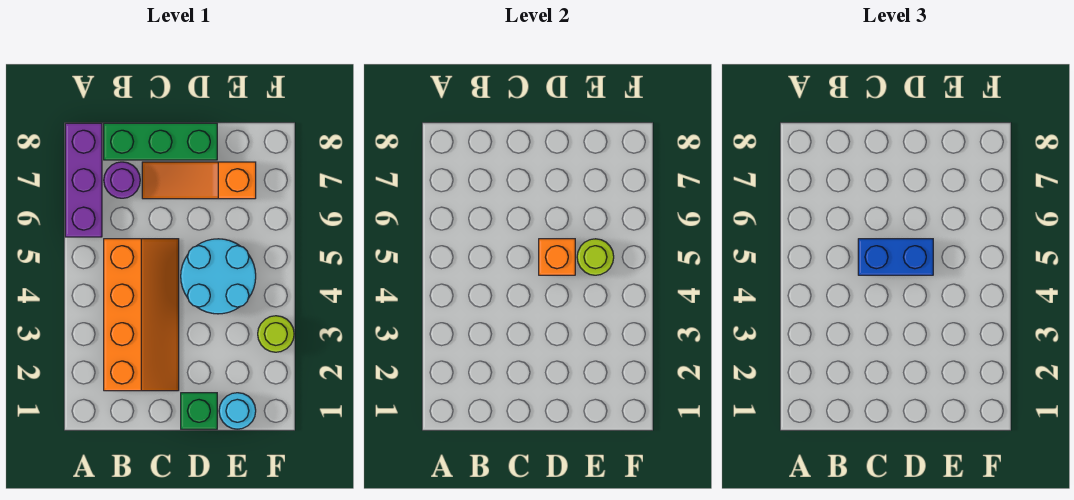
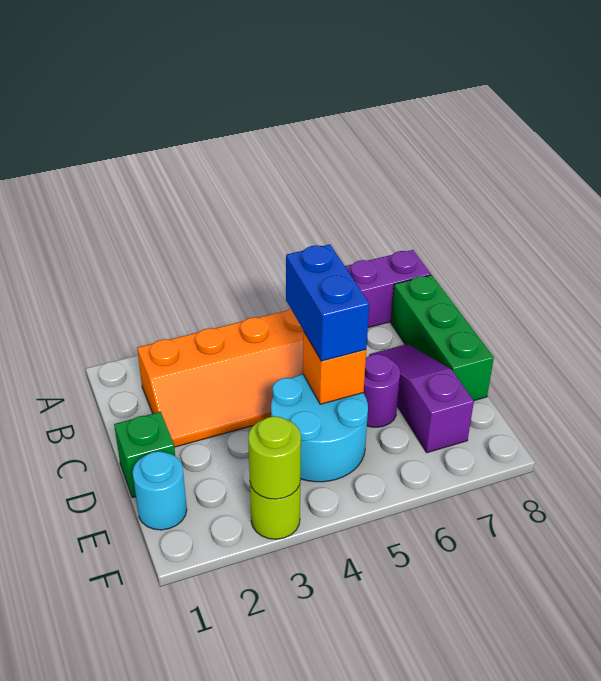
purple 1x1 round brick [104,162,140,198] -> purple 1x1 round brick moved to [364,354,400,427]
orange 1x3 slope [142,162,256,199] -> purple 1x3 slope [369,344,474,453]
lime 1x1 round brick [577,239,614,275] -> lime 1x1 round brick moved to [248,416,301,499]

